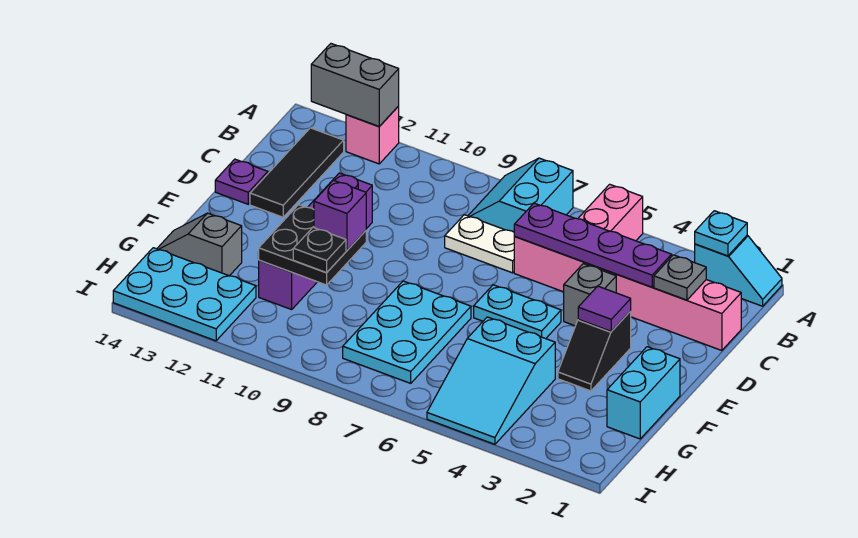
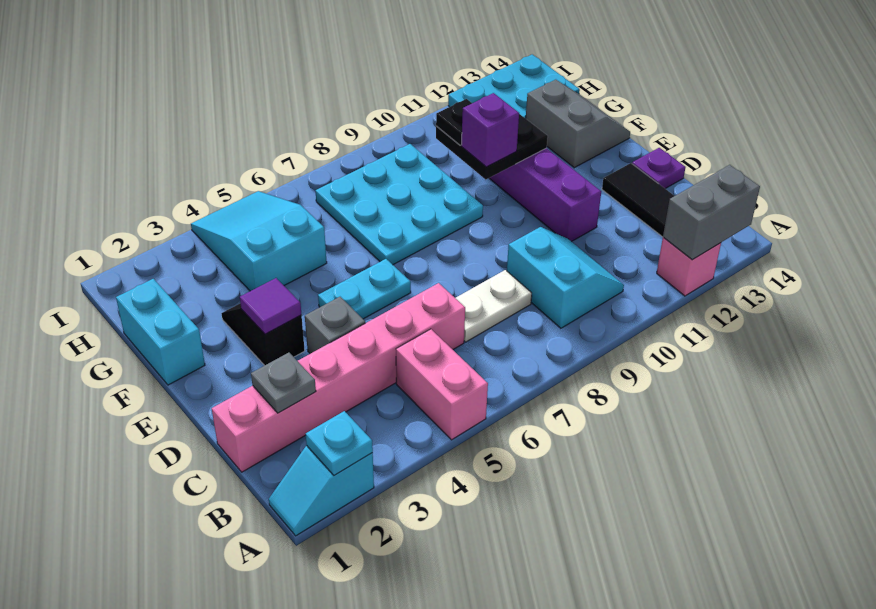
cyan 2x2 slope [468,158,573,232] -> cyan 2x2 slope moved to [507,227,624,328]
purple 1x4 plate [514,203,672,287] -> none
cyan 2x3 plate [343,281,471,383] -> cyan 3x3 plate [315,144,483,265]
grey 1x2 slope [157,213,242,276] -> grey 2x2 slope [526,80,630,168]

